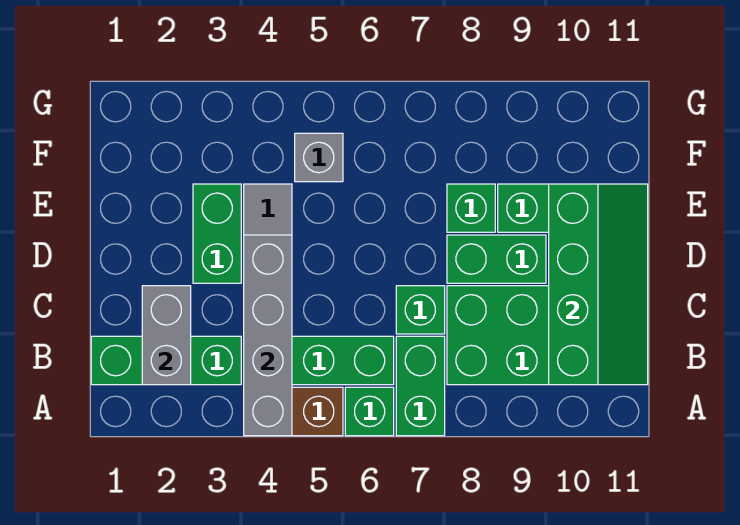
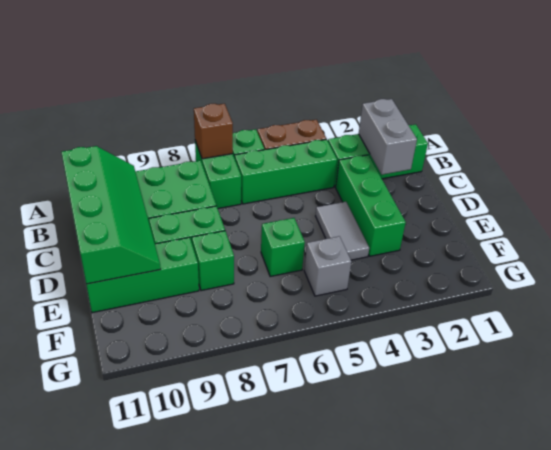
grey 1x4 brick [244,235,292,436] -> none
none -> brown 1x1 brick [194,104,233,159]
green 2x4 slope [549,184,648,385] -> green 2x4 slope turned to [61,146,161,284]
green 1x1 brick [396,286,445,334] -> green 1x1 brick moved to [261,218,305,277]
green 1x2 brick [193,184,241,283] -> green 1x3 brick [336,155,406,256]

